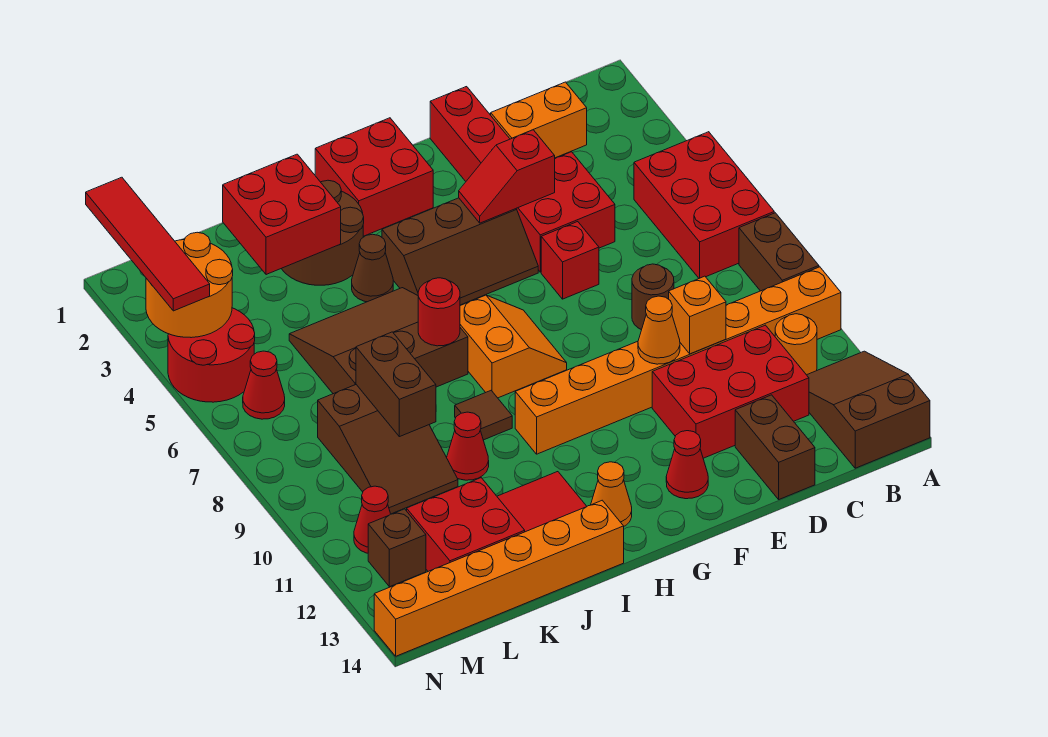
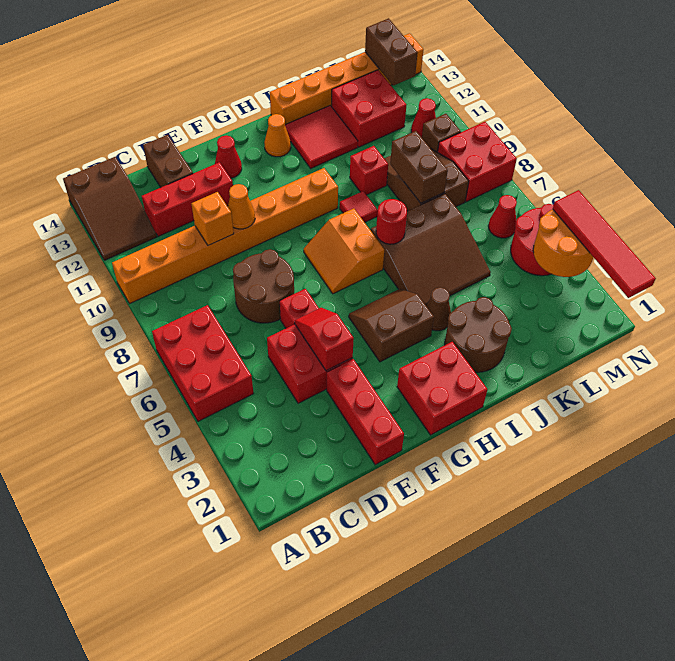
brown 1x2 brick [739,213,819,291] -> brown 1x2 brick moved to [365,18,418,86]
orange 1x1 round brick [775,314,817,375] -> none
orange 1x2 brick [491,82,587,158] -> none
red 2x3 brick [652,325,809,458] -> red 1x3 brick [142,162,233,236]
brown 1x1 round brick [632,264,674,330] -> brown 2x2 round brick [233,249,294,323]
red 1x2 slope [459,130,555,223] -> red 1x2 slope turned to [295,308,354,371]
brown 2x3 slope [382,198,538,305] -> brown 2x2 slope [349,289,434,362]
brown 1x1 tile [455,391,512,440] -> red 1x1 tile [340,191,378,222]
red 2x2 brick [223,154,341,275] -> red 2x2 brick moved to [438,122,517,202]
red 1x1 cone [447,412,489,480] -> red 1x1 brick [350,146,388,195]
brown 1x1 brick [368,509,426,587] -> brown 1x1 brick moved to [422,114,461,152]

